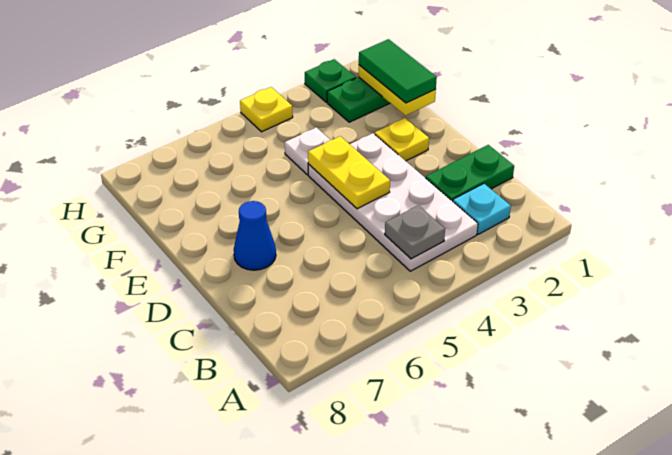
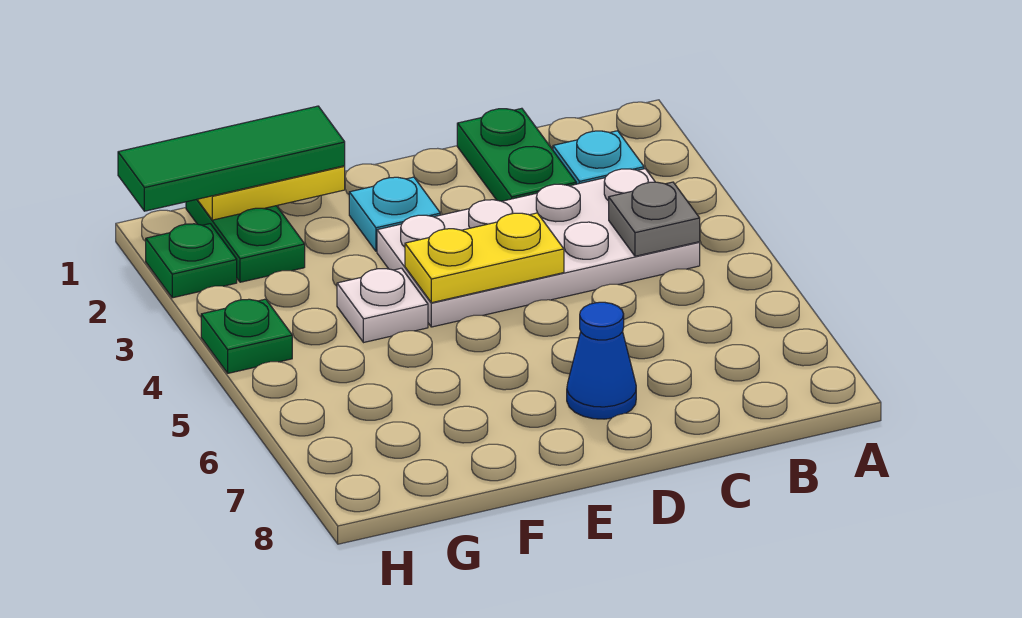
yellow 1x1 plate [375,118,429,161] -> cyan 1x1 plate [349,177,440,251]
green 1x2 tile [359,39,437,103] -> green 1x3 tile [118,106,345,211]
yellow 1x1 plate [240,87,293,132] -> green 1x1 plate [201,299,292,373]

